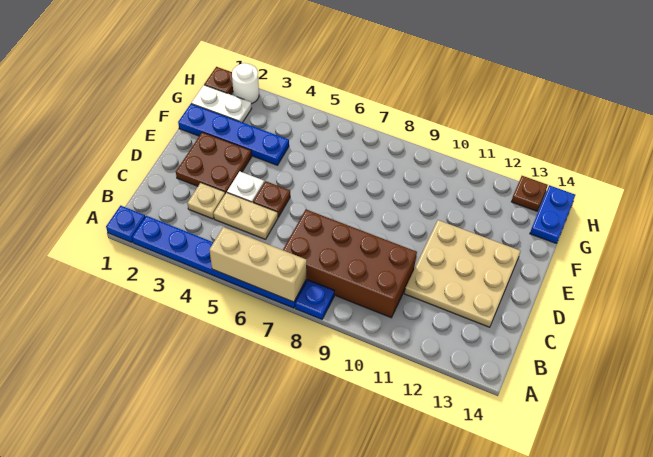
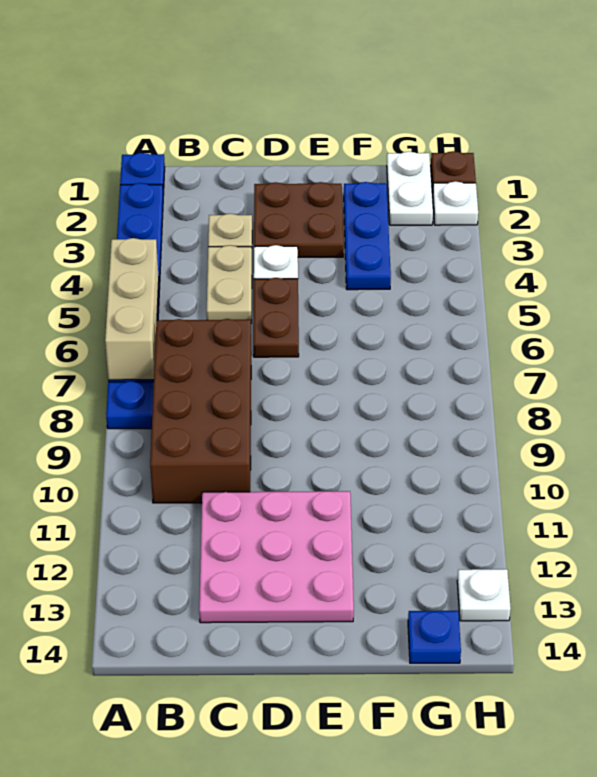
tan 3x3 plate [405,220,520,327] -> pink 3x3 plate [199,491,354,623]
brown 1x1 plate [253,181,290,217] -> brown 1x2 plate [253,278,299,357]
blue 1x4 plate [178,104,289,165] -> blue 1x3 plate [344,182,391,290]
blue 1x2 plate [530,185,575,243] -> blue 1x1 plate [408,611,461,663]
white 1x1 round brick [232,63,259,104] -> white 1x1 plate [433,181,478,225]
brown 1x1 plate [511,176,548,211] -> white 1x1 plate [457,569,511,621]

